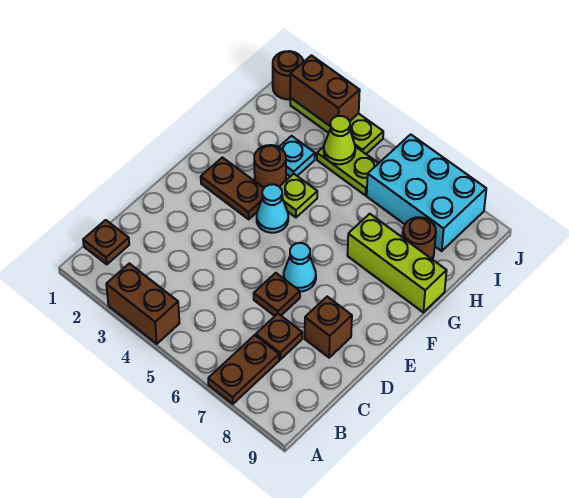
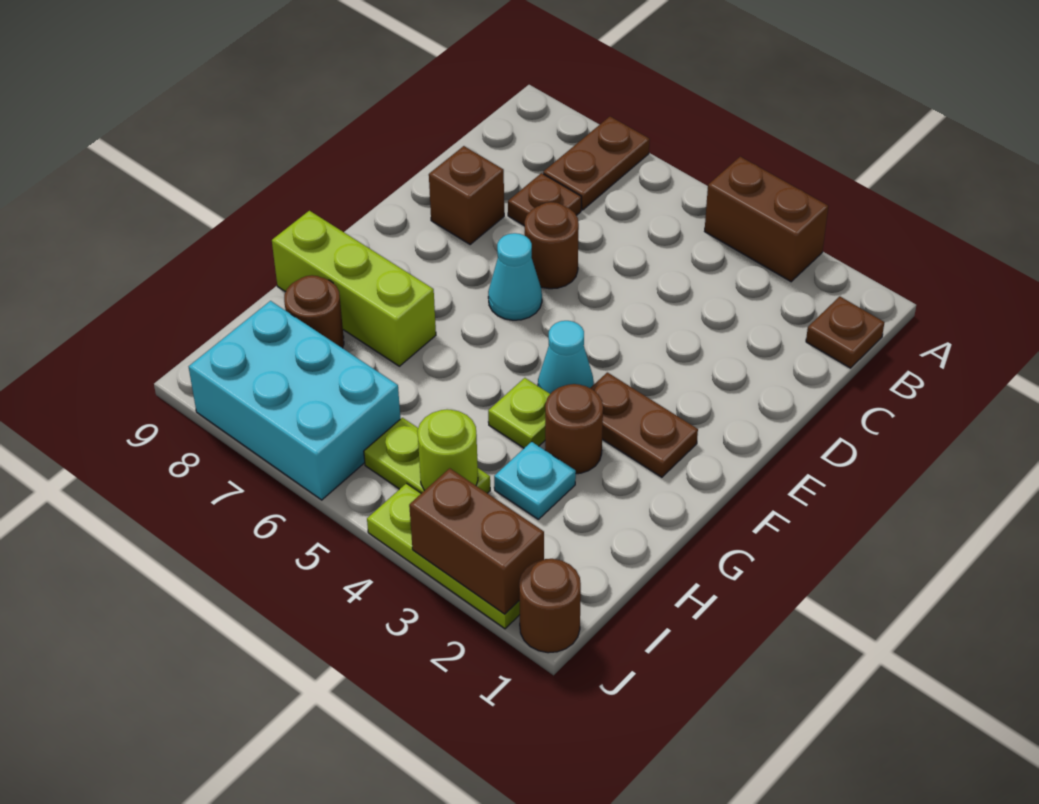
brown 1x1 plate [254,273,300,316] -> brown 1x1 round brick [525,202,579,289]
lime 1x1 cone [324,116,355,164] -> lime 1x1 round brick [417,409,478,491]

